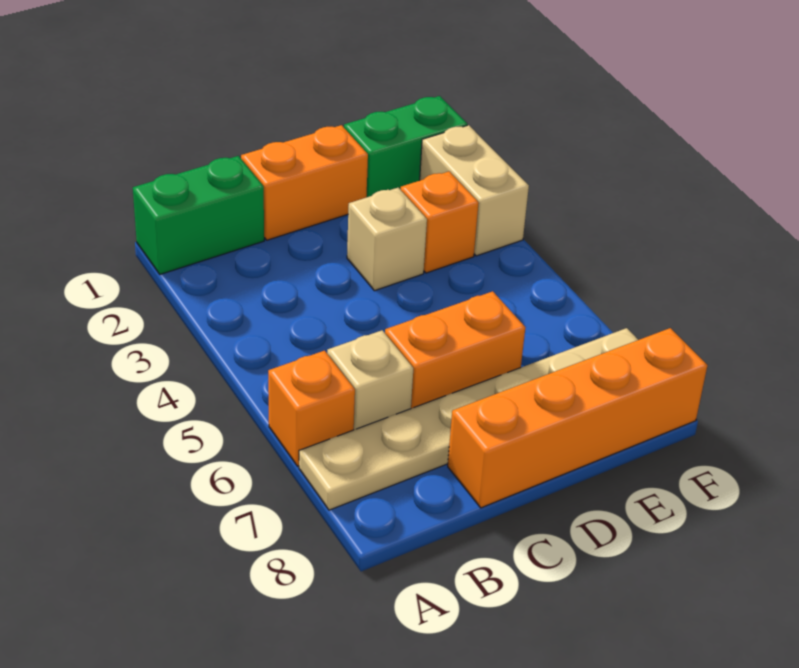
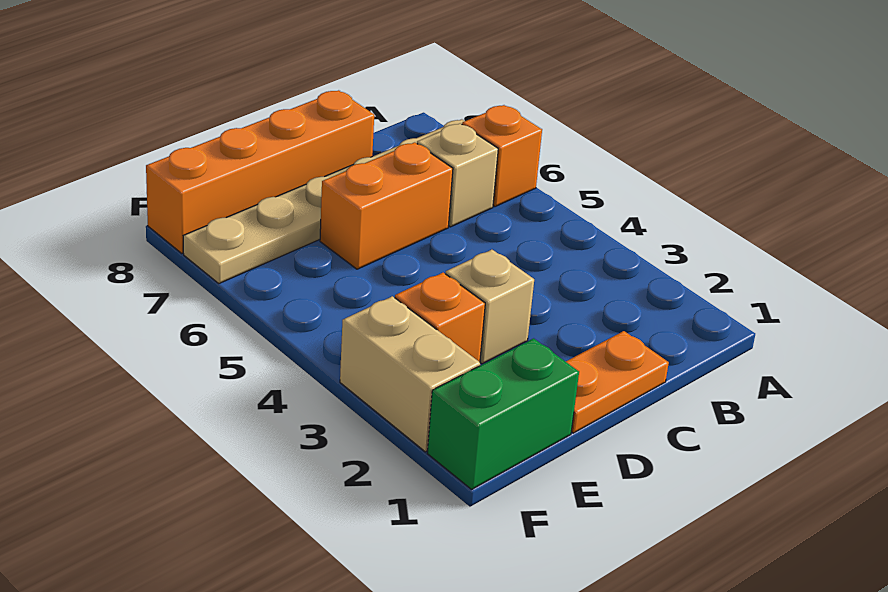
green 1x2 brick [133,156,264,274] -> none
orange 1x2 brick [241,125,368,240] -> orange 1x2 plate [566,331,669,433]

